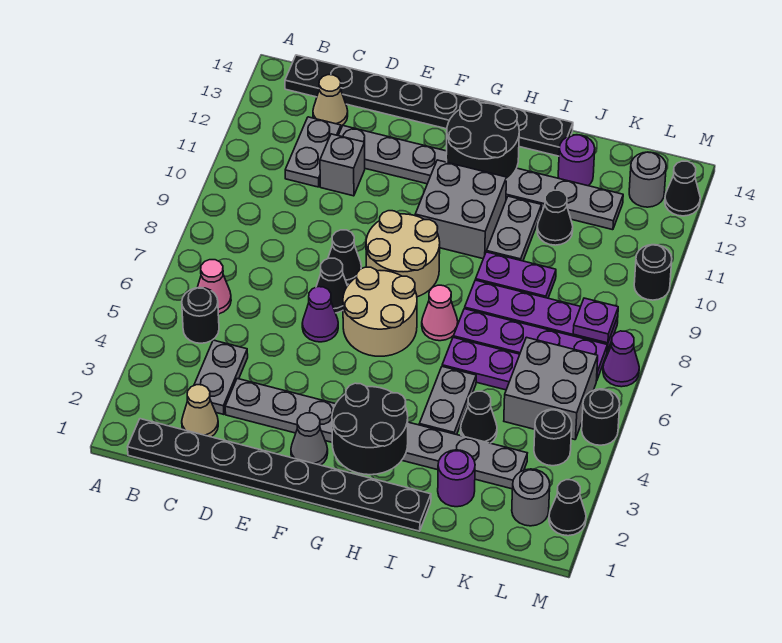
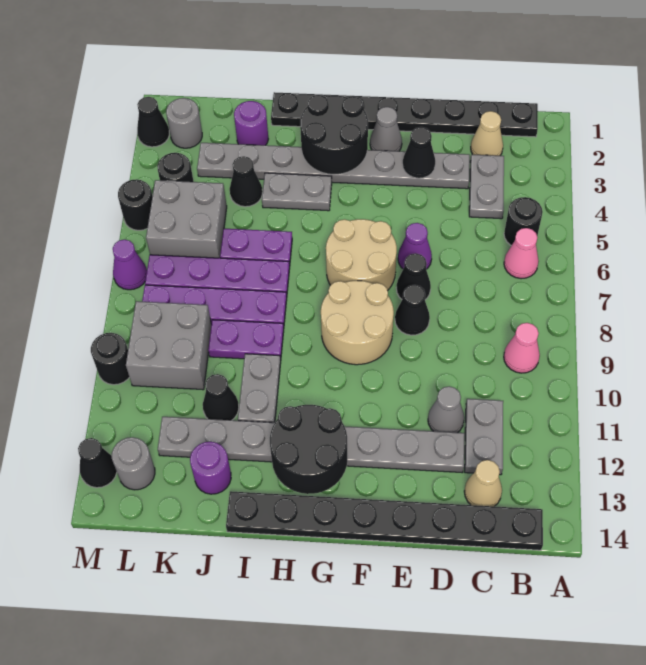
grey 1x1 brick [320,134,365,196] -> grey 1x1 cone [428,386,464,433]
none -> black 1x1 cone [403,127,435,178]
grey 2x2 brick [415,160,507,259] -> grey 2x2 brick moved to [126,301,211,390]
pink 1x1 cone [422,285,458,341] -> pink 1x1 cone moved to [504,323,540,373]
grey 1x2 plate [419,367,476,435] -> grey 1x2 plate turned to [262,173,332,211]
purple 1x1 plate [573,298,618,343] -> none

